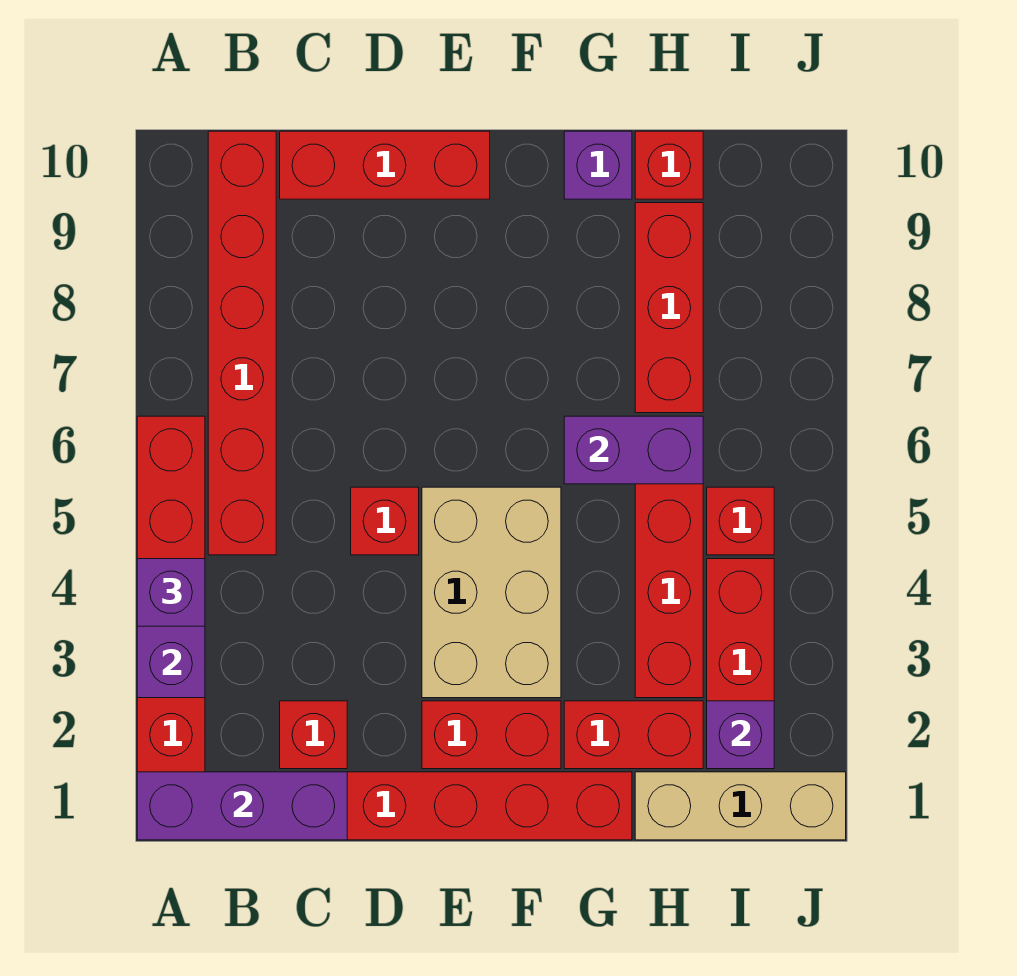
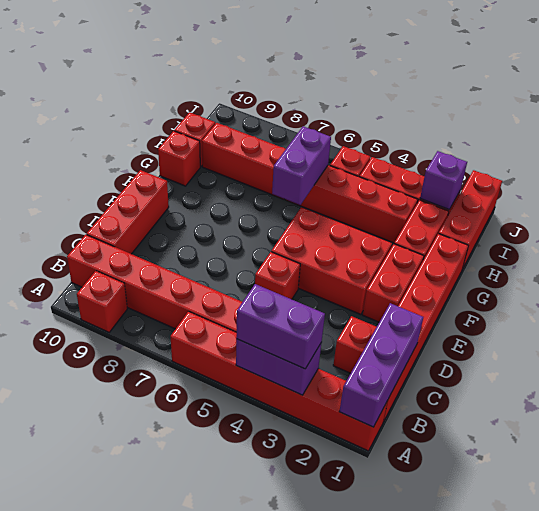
purple 1x1 brick [137,559,205,626] -> purple 1x2 brick [236,284,325,369]
none -> red 1x1 brick [77,271,127,332]
tan 2x3 brick [422,487,561,698] -> red 2x3 brick [271,207,392,315]
purple 1x1 brick [564,131,632,199] -> red 1x1 brick [158,131,200,186]
tan 1x3 brick [635,772,846,840] -> red 1x3 brick [439,170,502,269]

